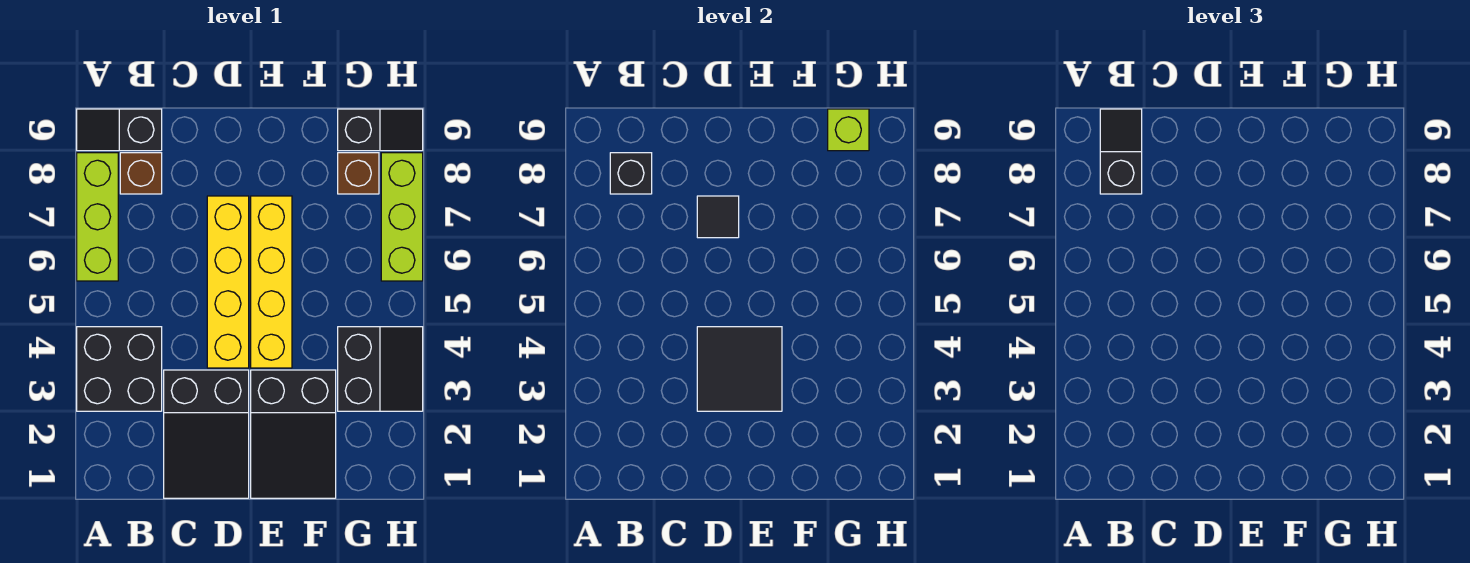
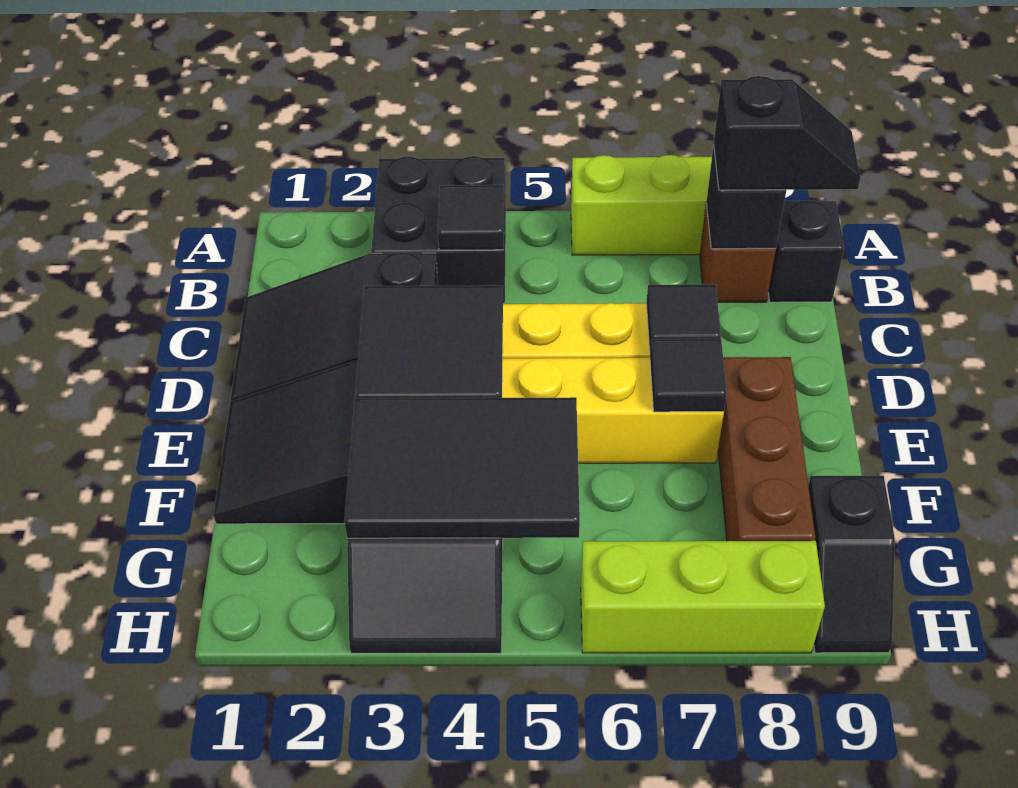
none -> black 1x1 tile [438,185,504,250]
none -> black 1x1 tile [650,339,727,412]
none -> black 2x3 tile [344,397,580,538]
brown 1x1 brick [338,153,379,194] -> brown 1x3 brick [718,357,815,541]
lime 1x1 brick [828,109,869,151] -> none

